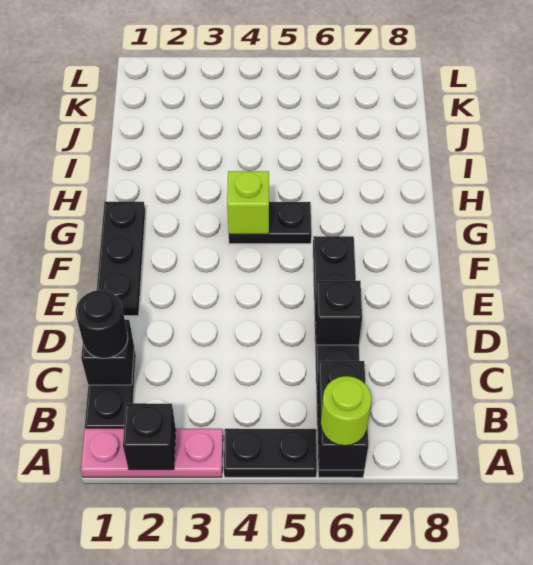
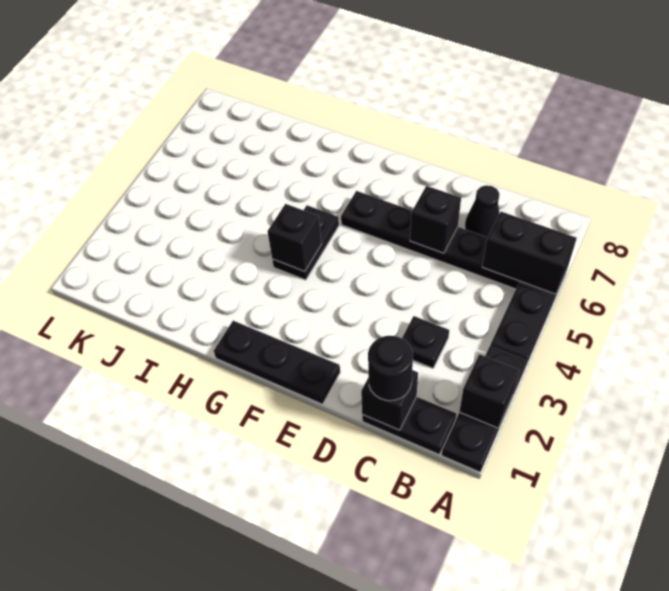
pink 1x3 plate [81,429,223,477] -> black 1x3 plate [442,346,528,472]
lime 1x1 round brick [321,376,372,446] -> none
none -> black 1x1 plate [402,316,449,368]
none -> black 1x1 cone [465,185,500,237]
lime 1x1 brick [227,171,269,234] -> black 1x1 brick [267,204,321,271]

